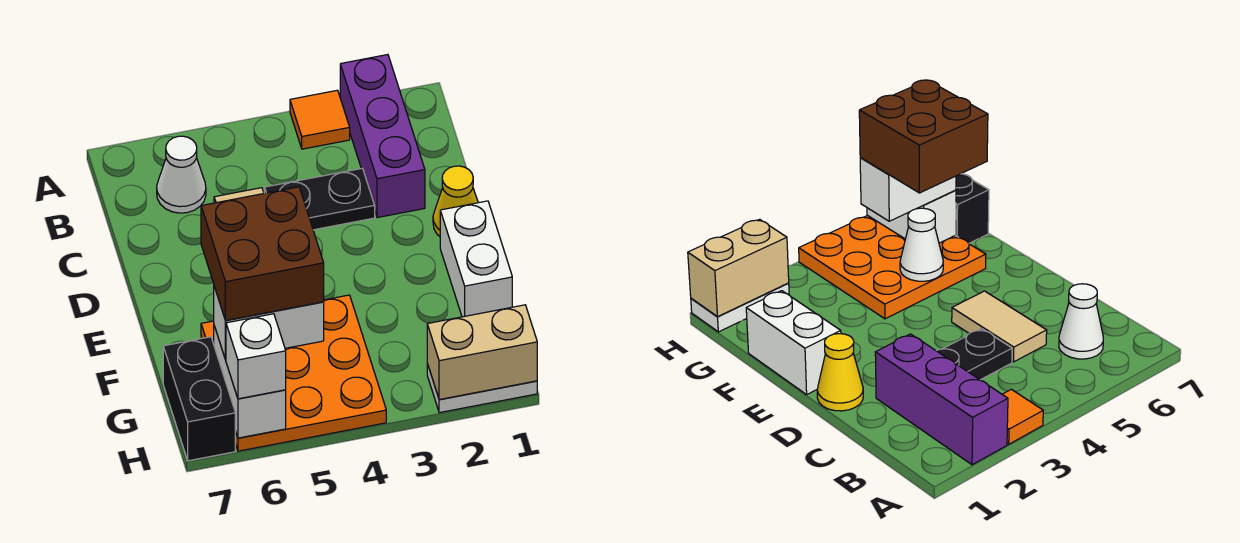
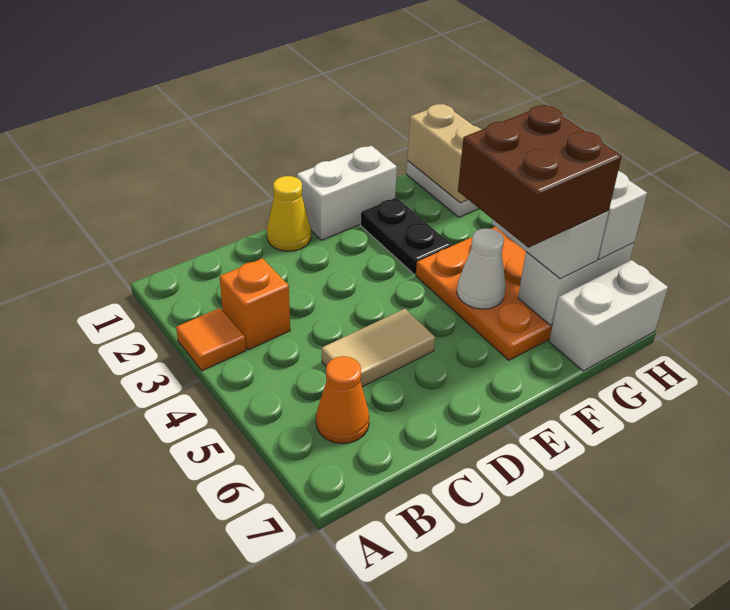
purple 1x3 brick [340,55,425,218] -> none
none -> orange 1x1 brick [219,258,290,350]
white 1x1 cone [157,136,206,213] -> orange 1x1 cone [316,356,369,444]
black 1x2 plate [264,168,375,230] -> black 1x2 plate moved to [361,197,451,274]
black 1x2 brick [163,337,235,461] -> white 1x2 brick [549,260,668,371]

